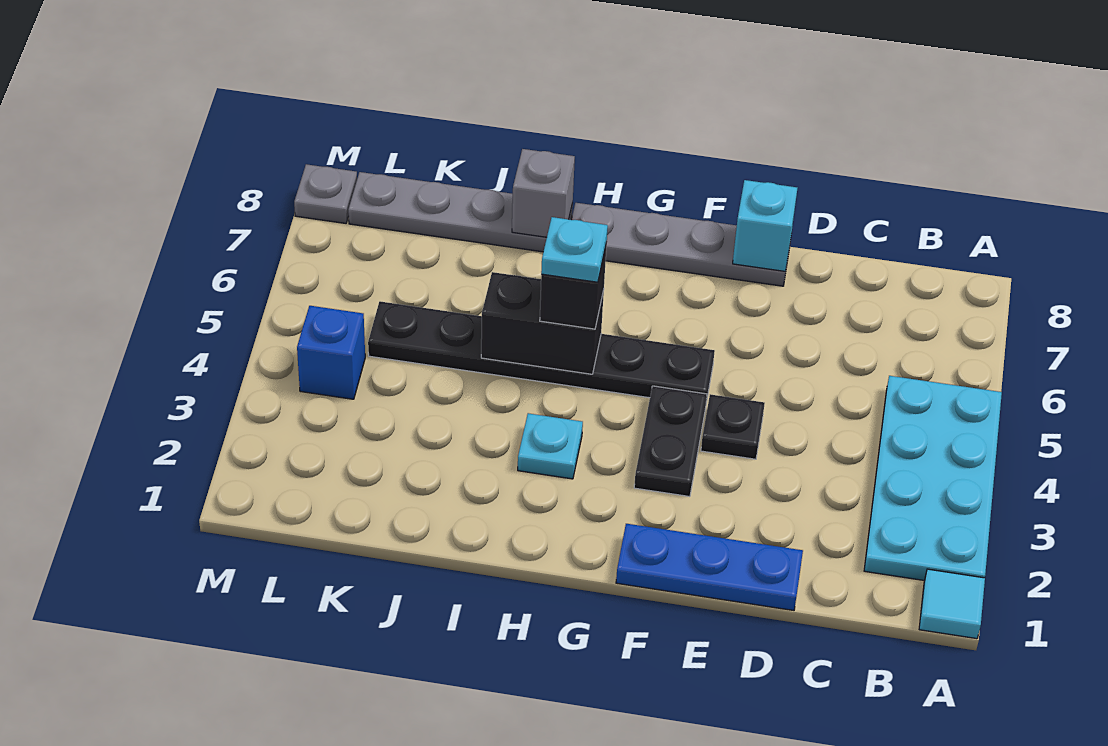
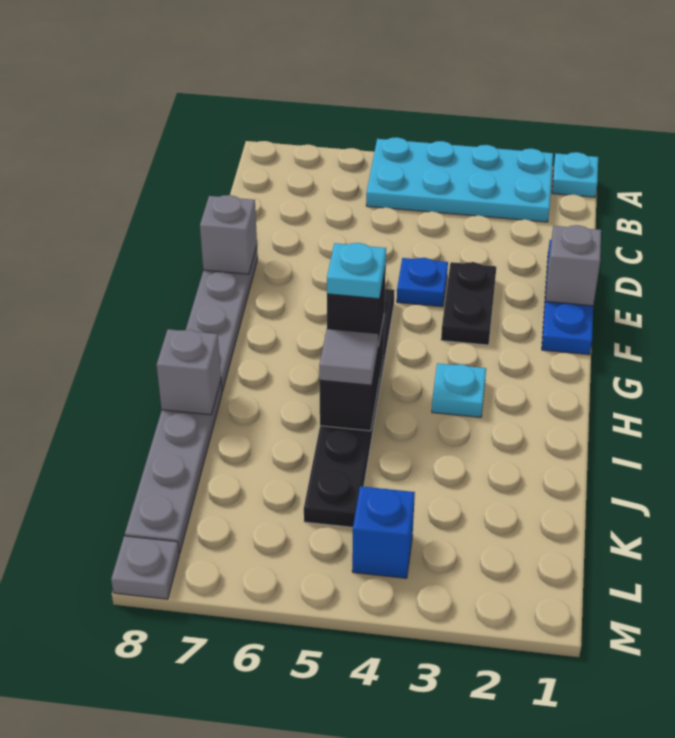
cyan 1x1 tile [919,569,985,639] -> cyan 1x1 plate [552,152,598,197]
none -> grey 1x1 brick [546,225,601,306]
black 1x1 plate [701,394,765,459] -> blue 1x1 plate [397,258,448,307]
cyan 1x1 brick [733,180,797,271] -> grey 1x1 brick [200,195,257,274]
black 1x2 plate [634,386,707,497] -> black 1x2 plate turned to [441,262,496,345]
none -> grey 1x1 tile [319,329,378,385]

